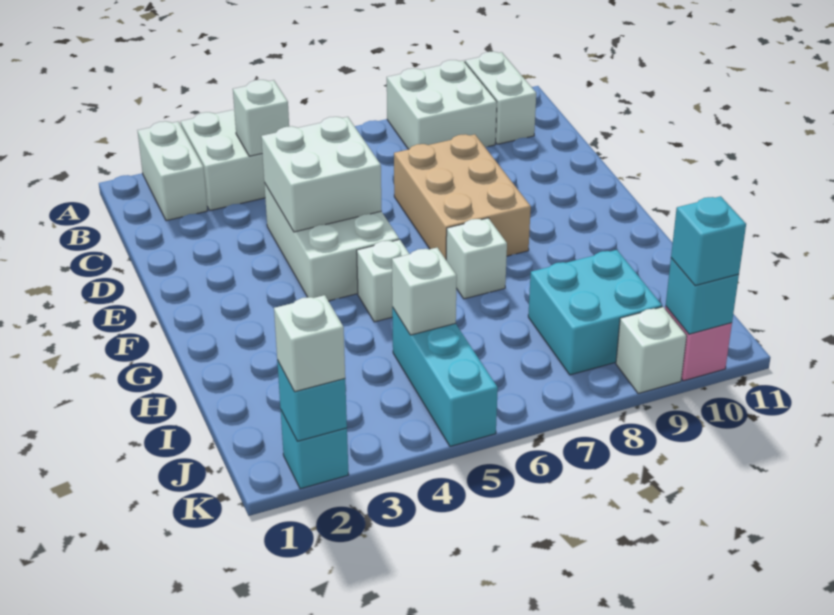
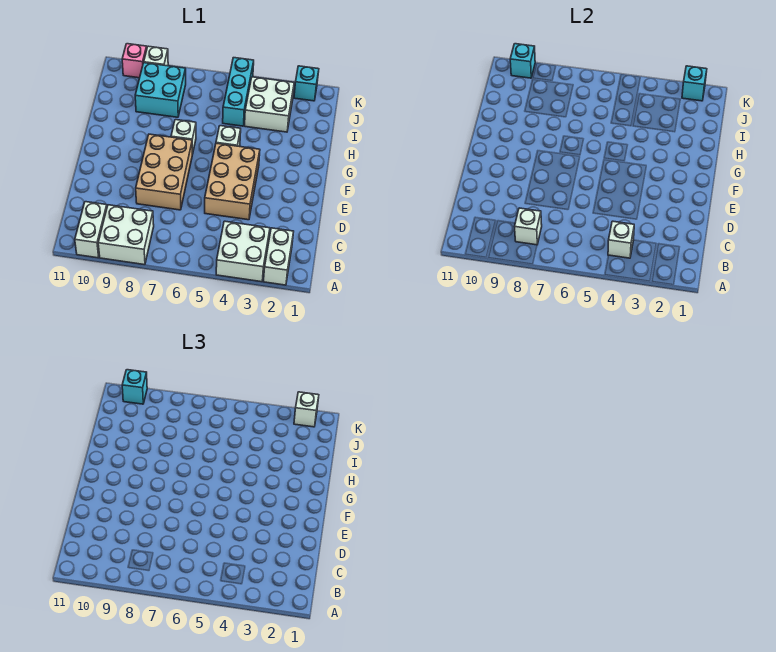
white 2x3 brick [264,183,399,301] -> tan 2x3 brick [205,143,260,220]
white 2x2 brick [261,117,382,232] -> white 2x2 brick moved to [245,77,294,132]
white 1x1 brick [392,248,457,335] -> white 1x1 brick moved to [515,208,542,245]

